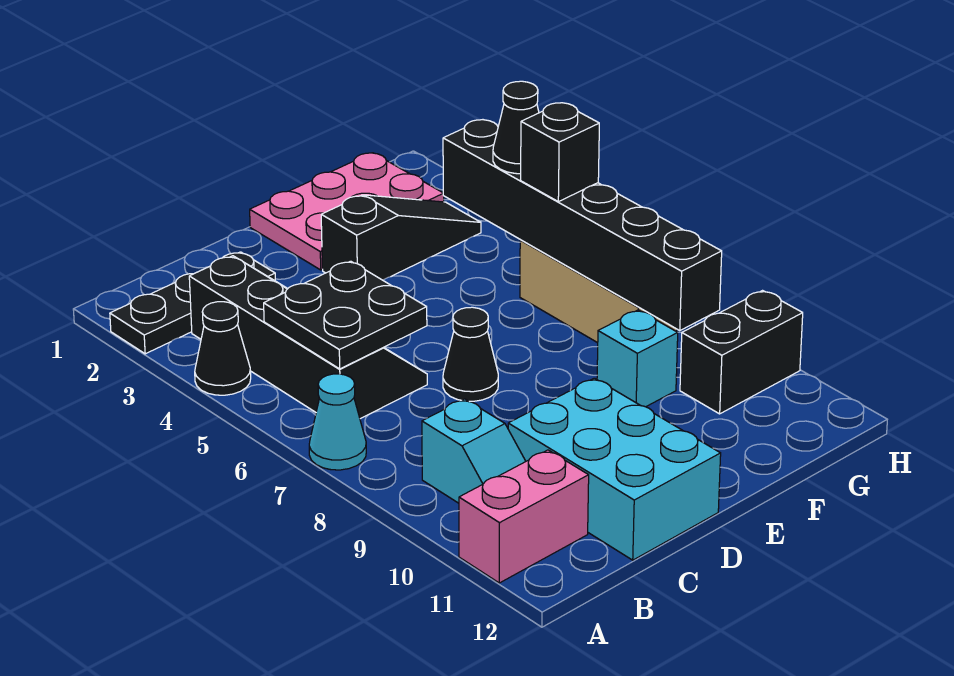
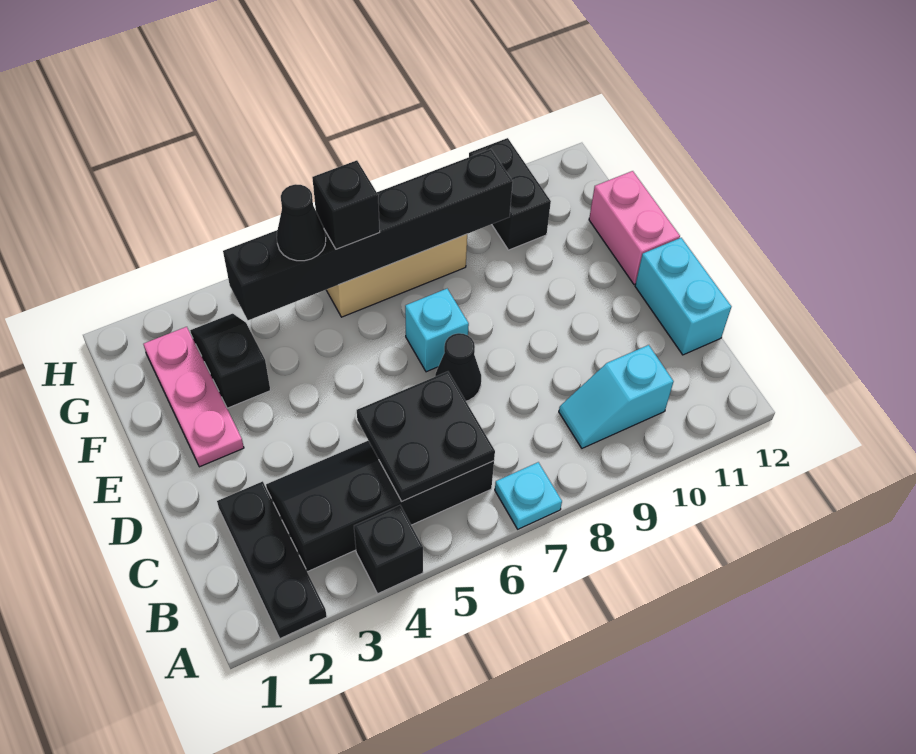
black 1x1 cone [195,302,251,395] -> black 1x1 brick [354,505,423,594]
cyan 1x1 cone [309,374,366,470] -> cyan 1x1 plate [495,462,562,529]
pink 1x2 brick [459,450,589,583] -> pink 1x2 brick moved to [589,171,680,285]
cyan 1x2 slope [422,399,526,503] -> cyan 1x2 slope turned to [559,345,674,448]
cyan 2x3 brick [508,378,721,560] -> cyan 1x2 brick [635,238,731,355]
pink 2x3 plate [250,153,444,270] -> pink 1x3 plate [143,327,244,467]
black 1x3 slope [321,195,481,280] -> black 1x2 slope [190,314,270,408]
cyan 1x1 brick [597,310,678,407] -> cyan 1x1 brick moved to [405,289,469,372]

